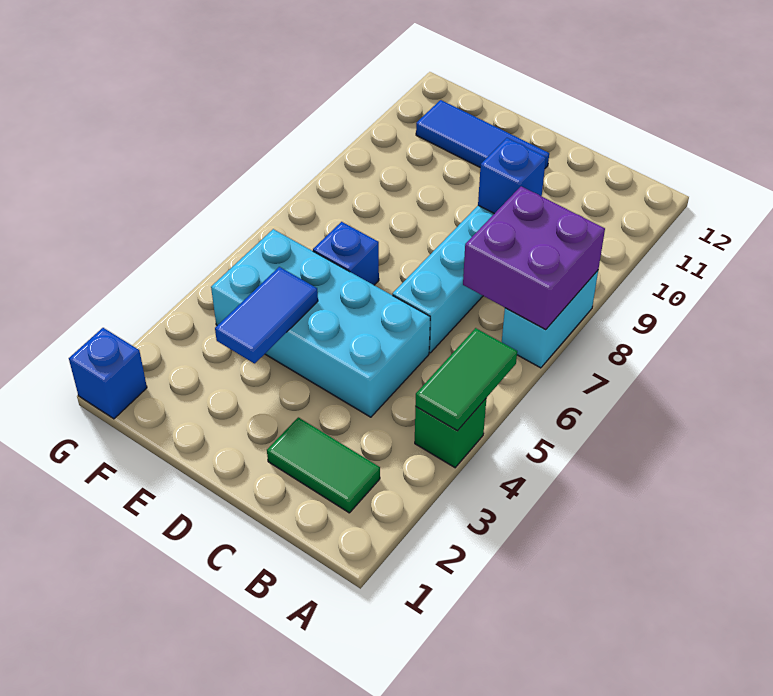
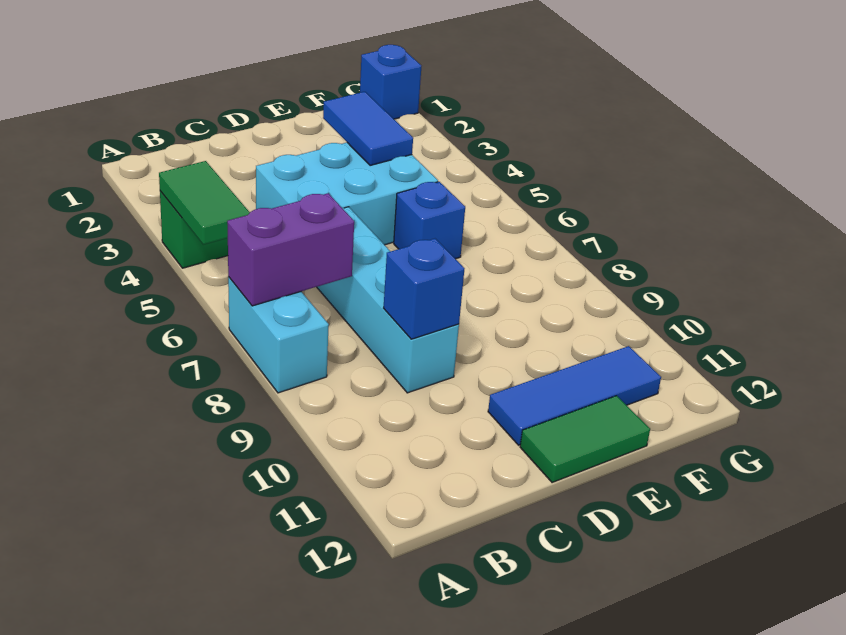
purple 2x2 brick [463,186,605,330] -> purple 1x2 brick [227,193,354,306]
green 1x2 tile [267,417,380,513] -> green 1x2 tile moved to [520,396,650,483]
cyan 2x4 brick [211,229,430,417] -> cyan 2x3 brick [256,143,438,245]

